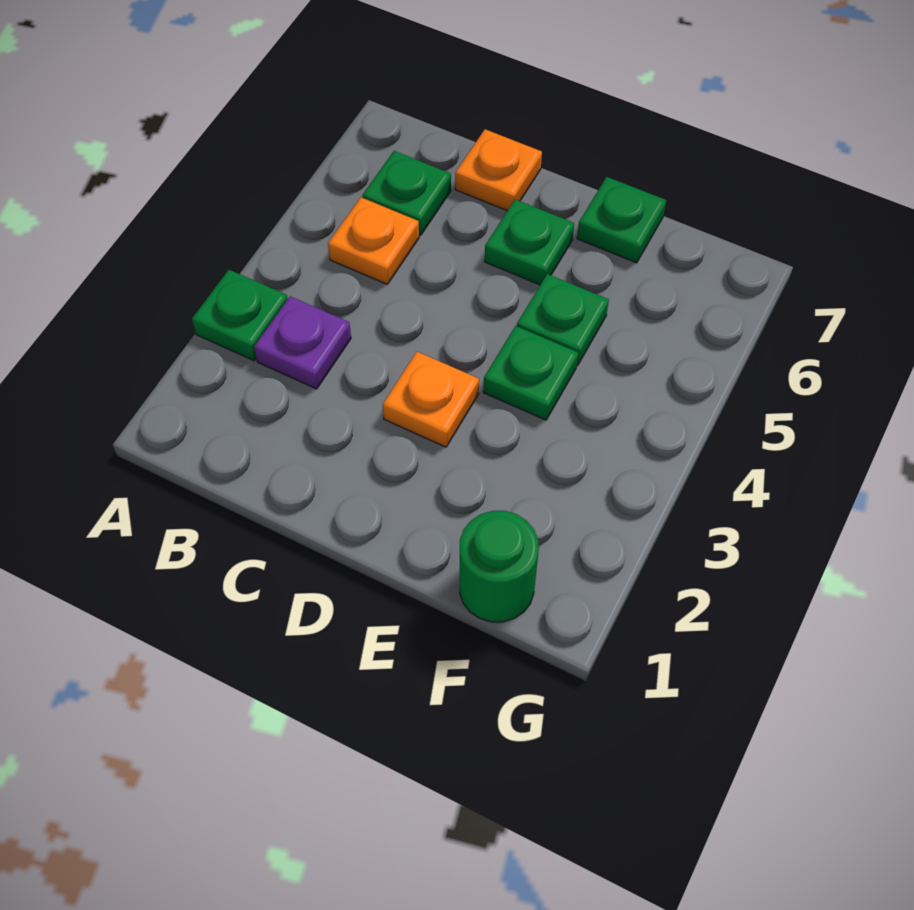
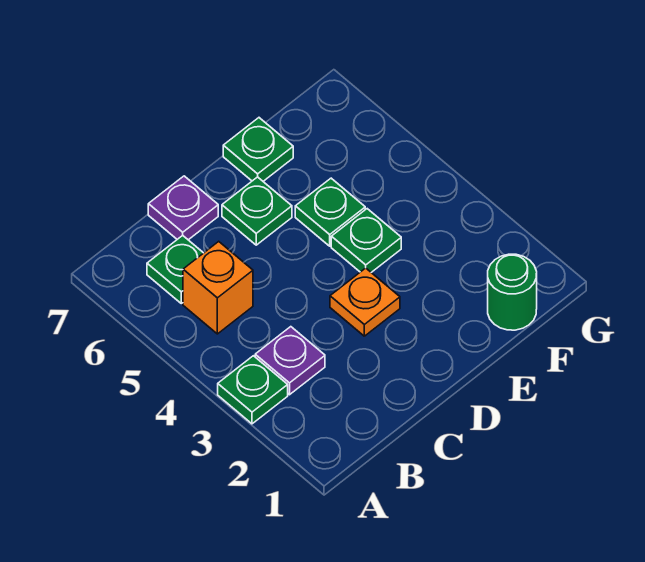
orange 1x1 plate [328,197,419,284] -> orange 1x1 brick [183,241,253,334]
orange 1x1 plate [455,129,542,211] -> purple 1x1 plate [148,176,218,240]

